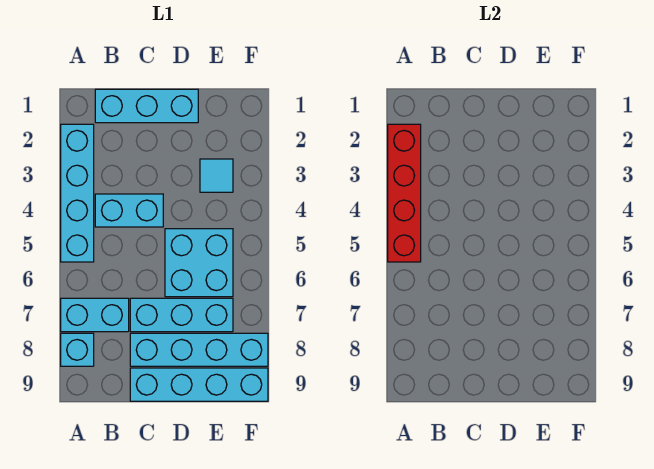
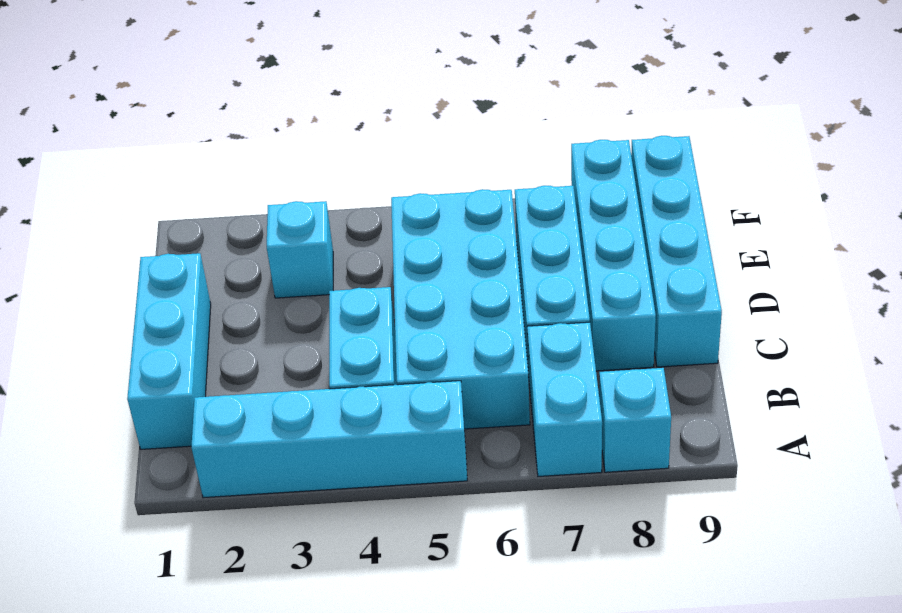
red 1x4 brick [388,124,421,262] -> none
cyan 2x2 brick [165,229,233,297] -> cyan 2x4 brick [391,189,530,429]
cyan 1x1 tile [200,159,233,192] -> cyan 1x1 brick [267,201,333,298]

